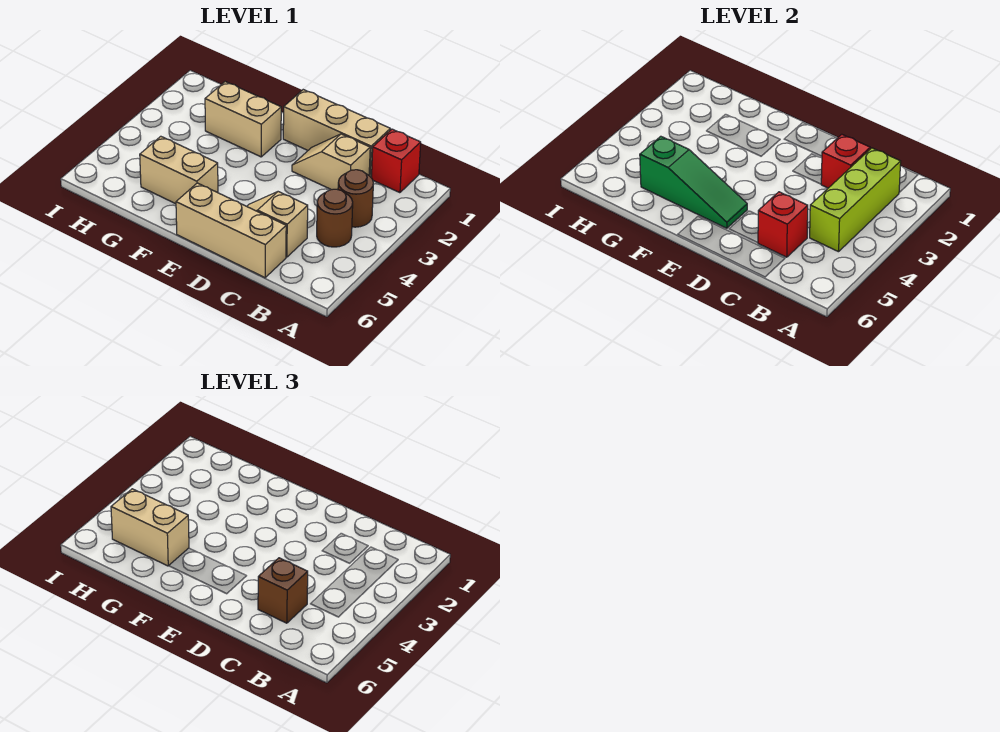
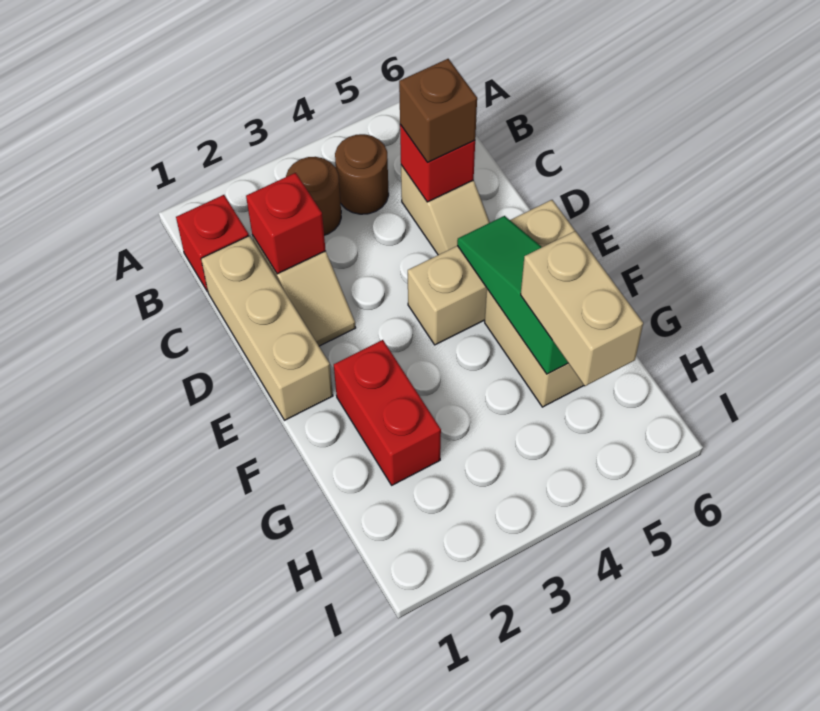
lime 1x3 brick [810,148,901,252] -> none
tan 1x3 brick [176,183,286,278] -> tan 1x3 brick turned to [408,200,575,345]
tan 1x2 brick [205,82,281,157] -> red 1x2 brick [334,340,441,485]

